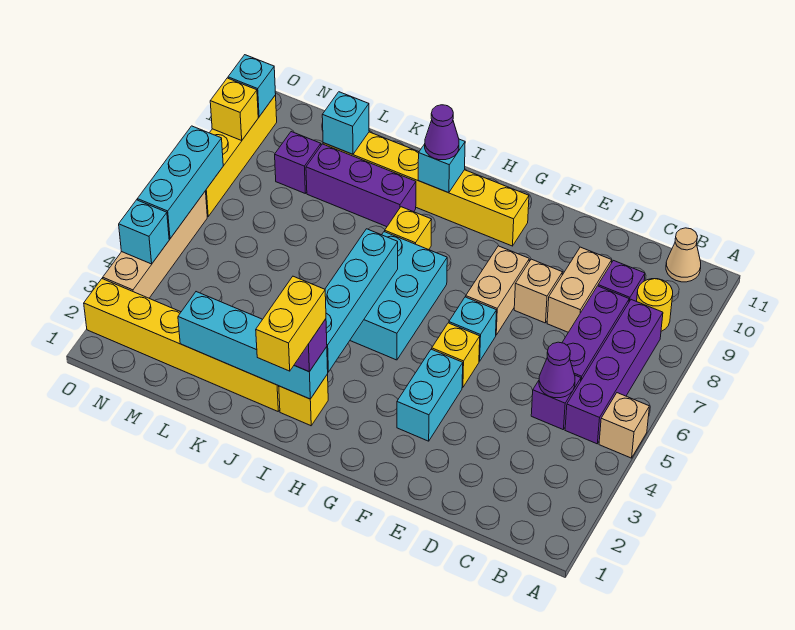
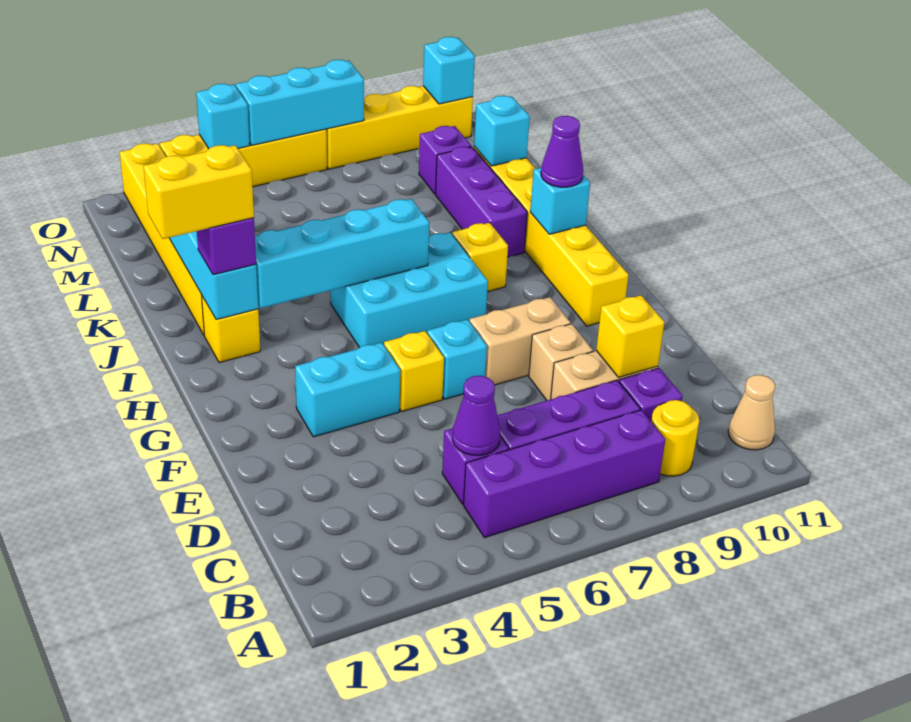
tan 1x1 brick [599,393,649,458] -> none
tan 1x4 brick [103,191,207,298] -> yellow 1x4 brick [160,129,327,187]
yellow 1x1 brick [210,78,258,140] -> yellow 1x1 brick moved to [596,295,664,377]

